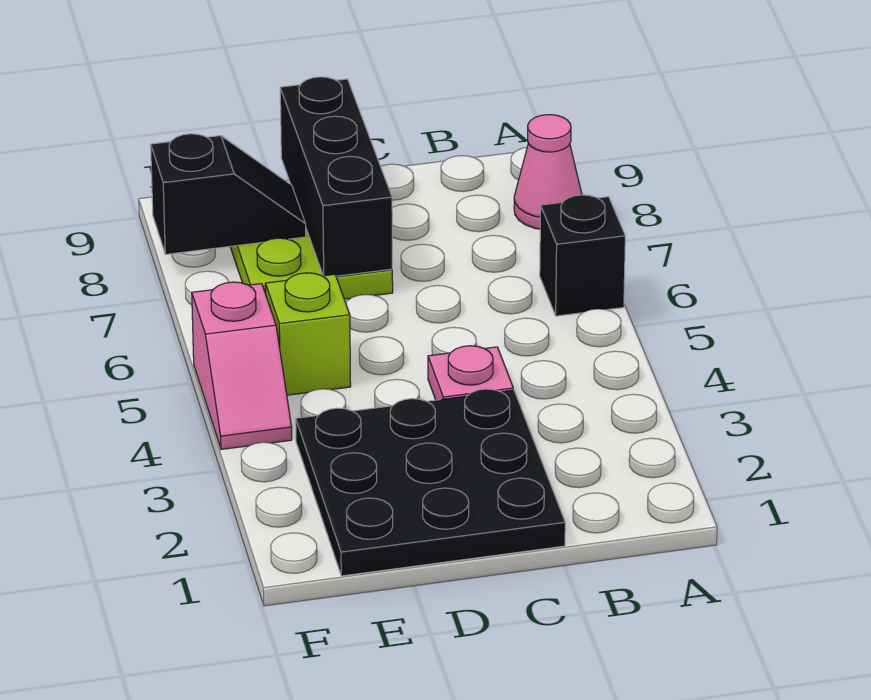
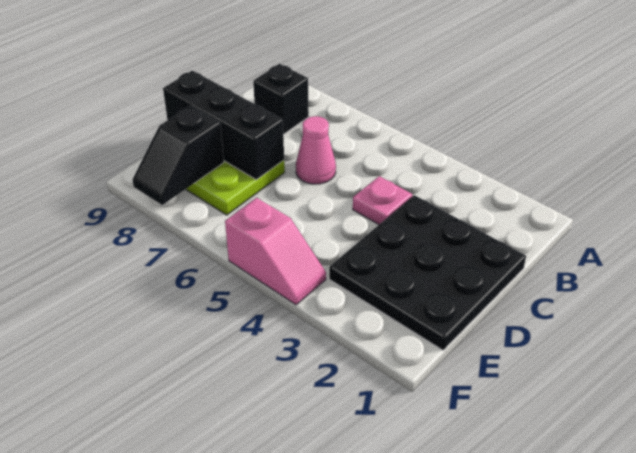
black 1x1 brick [540,195,625,316] -> black 1x1 brick moved to [253,64,309,134]
pink 1x1 cone [514,115,582,229] -> pink 1x1 cone moved to [296,116,336,184]
lime 1x1 brick [265,273,351,395] -> none
black 1x2 slope [151,134,306,254] -> black 1x2 slope turned to [132,106,224,205]

